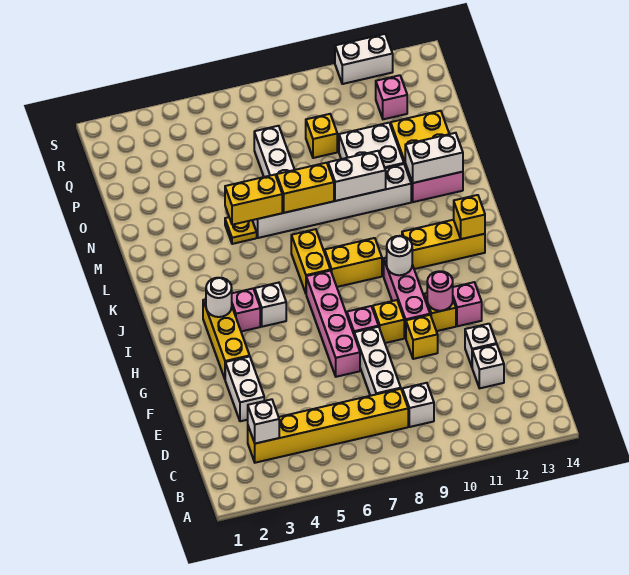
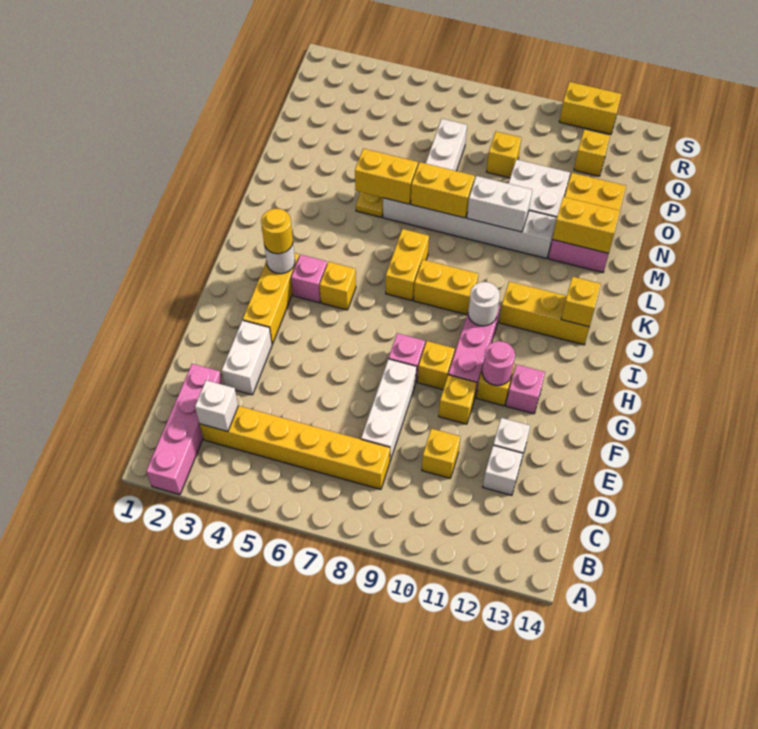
white 1x1 brick [402,383,434,427] -> none
none -> yellow 1x1 brick [422,429,460,478]
pink 1x4 brick [306,271,360,377] -> pink 1x4 brick moved to [146,364,223,495]
none -> yellow 1x1 round brick [261,209,293,254]
white 1x1 brick [255,283,286,327] -> yellow 1x1 brick [320,262,356,310]
white 1x2 brick [405,133,463,183] -> yellow 1x2 brick [552,197,620,253]
pink 1x1 brick [376,75,407,119] -> yellow 1x1 brick [574,130,610,176]
white 1x2 brick [335,34,393,84] -> yellow 1x2 brick [560,82,622,134]

